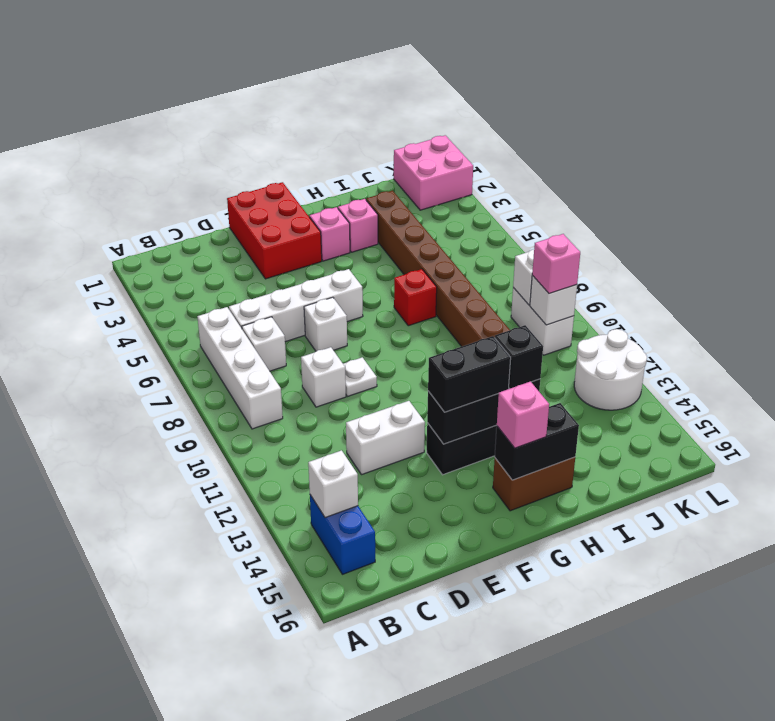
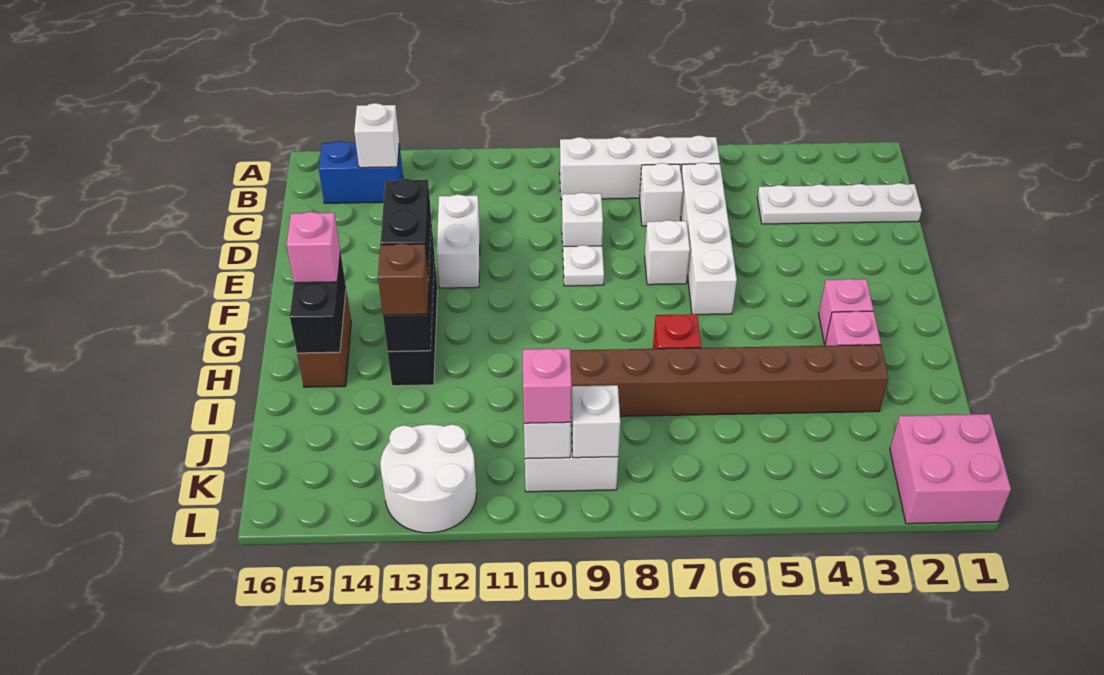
none -> white 1x4 plate [757,183,922,224]
red 2x3 brick [227,182,322,279] -> none
black 1x1 brick [495,325,543,389] -> brown 1x1 brick [378,243,429,315]

